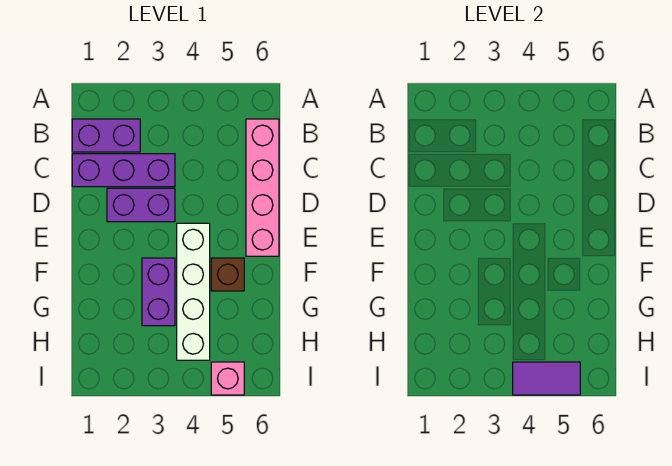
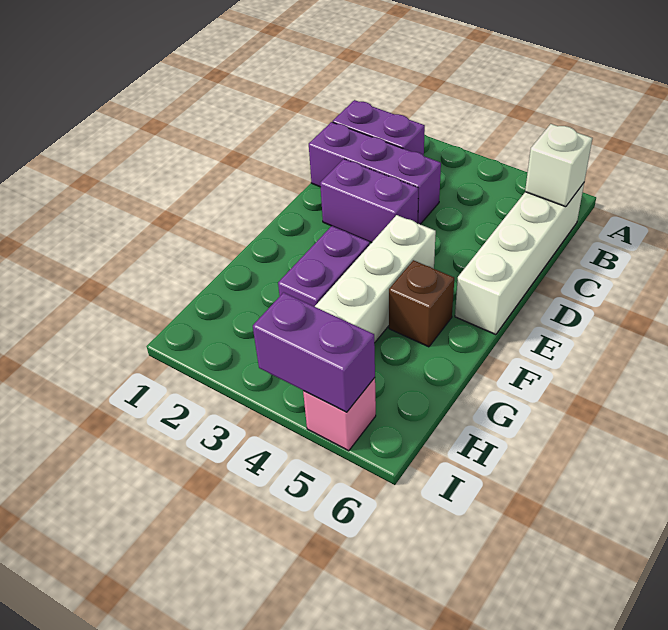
pink 1x4 brick [246,119,279,256] -> white 1x4 brick [455,183,584,335]
none -> white 1x1 brick [525,124,592,207]
purple 1x2 tile [513,362,580,395] -> purple 1x2 brick [253,292,375,412]

